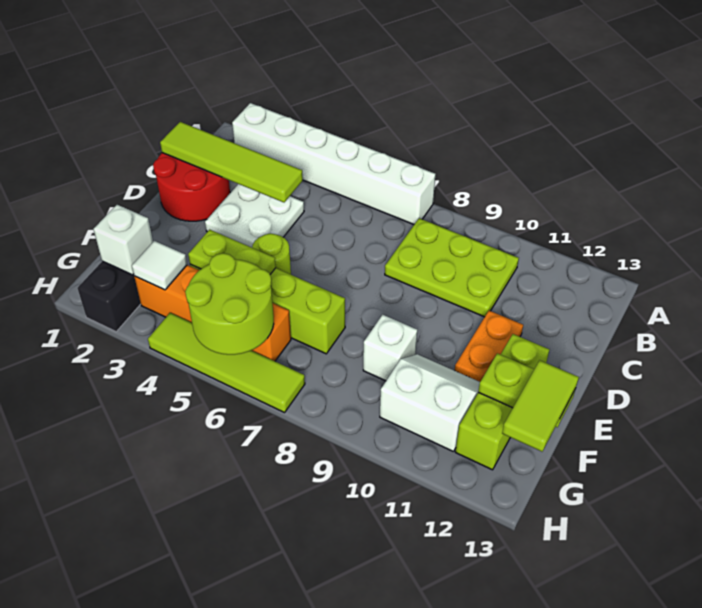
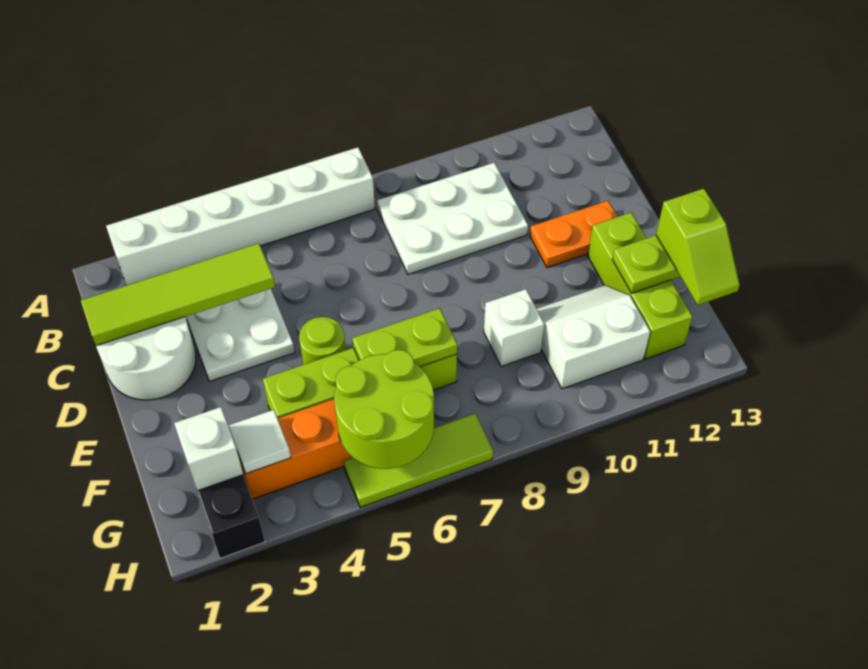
lime 2x3 plate [385,218,519,317] -> white 2x3 plate [377,163,528,274]
red 2x2 round brick [153,153,230,221] -> white 2x2 round brick [96,317,196,400]
orange 1x2 plate [455,311,523,382] -> orange 1x2 plate turned to [530,201,617,268]
lime 1x2 plate [188,230,276,274] -> lime 1x2 plate moved to [353,308,457,367]
lime 1x2 tile [502,360,579,452] -> lime 1x2 slope [656,189,740,305]
lime 1x4 tile [148,313,305,413] -> lime 1x3 tile [343,414,493,507]

